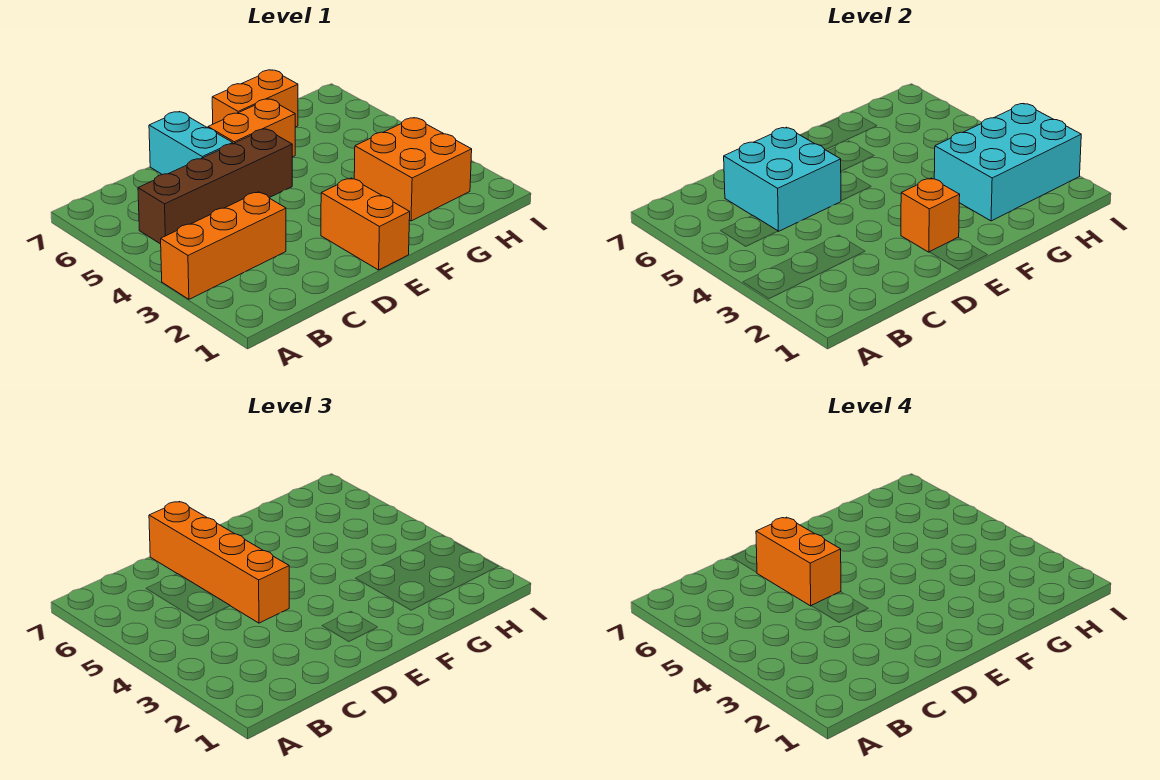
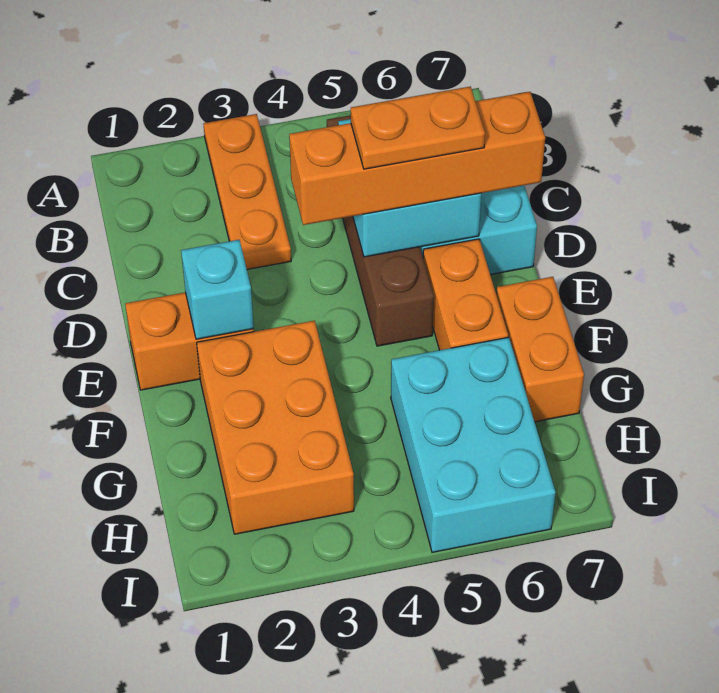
orange 1x3 brick [161,192,286,299] -> orange 1x3 plate [204,114,291,269]
orange 1x2 brick [756,517,841,606] -> orange 1x2 plate [351,87,485,169]
orange 1x1 brick [901,178,960,252] -> cyan 1x1 brick [181,240,254,339]
orange 2x2 brick [354,118,472,221] -> orange 2x3 brick [197,321,354,534]
cyan 2x3 brick [934,104,1081,221] -> cyan 2x3 brick moved to [391,337,556,552]

